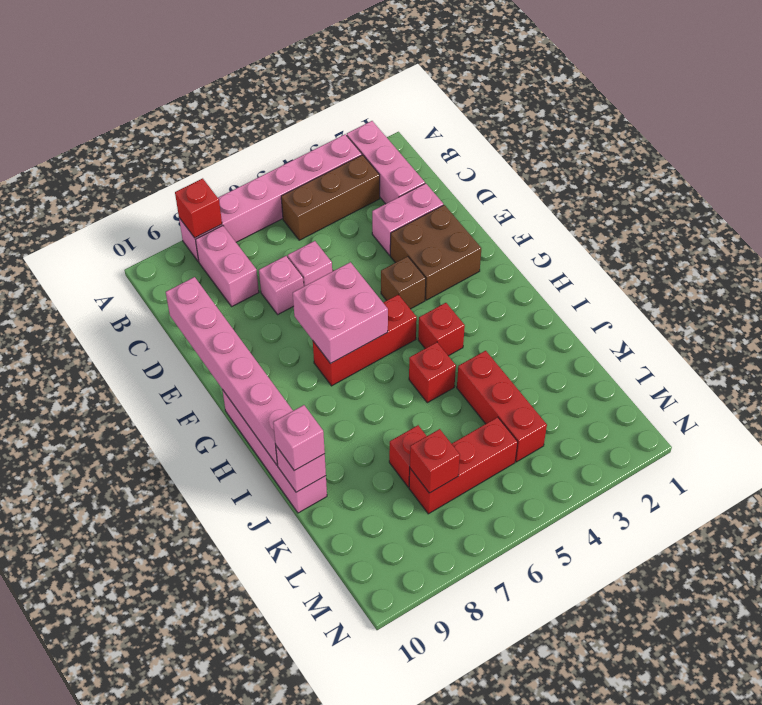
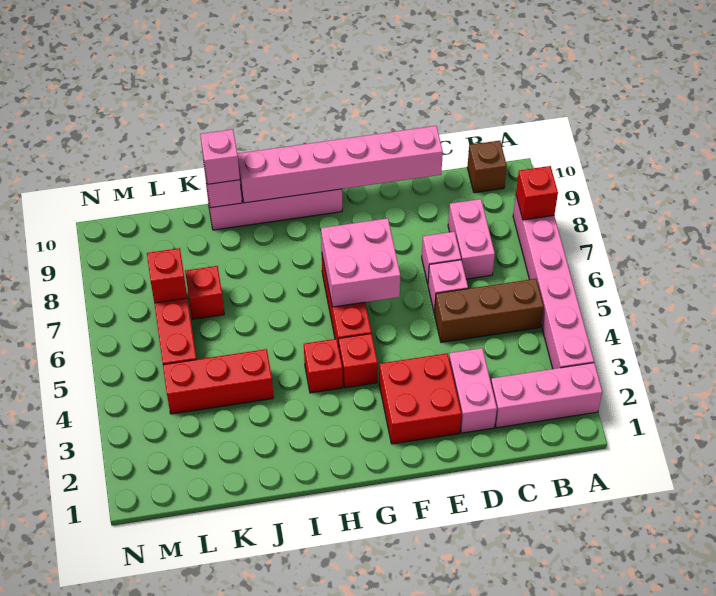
brown 1x3 brick [281,155,380,240] -> brown 1x3 brick turned to [434,279,544,342]
pink 1x2 brick [196,226,259,306] -> pink 1x2 brick turned to [448,199,495,279]
brown 2x2 brick [390,205,481,300] -> red 2x2 brick [379,353,461,444]
brown 1x1 brick [381,256,426,309] -> brown 1x1 brick moved to [467,141,507,193]
red 1x1 brick [409,342,456,403] -> red 1x1 brick moved to [339,334,378,388]

